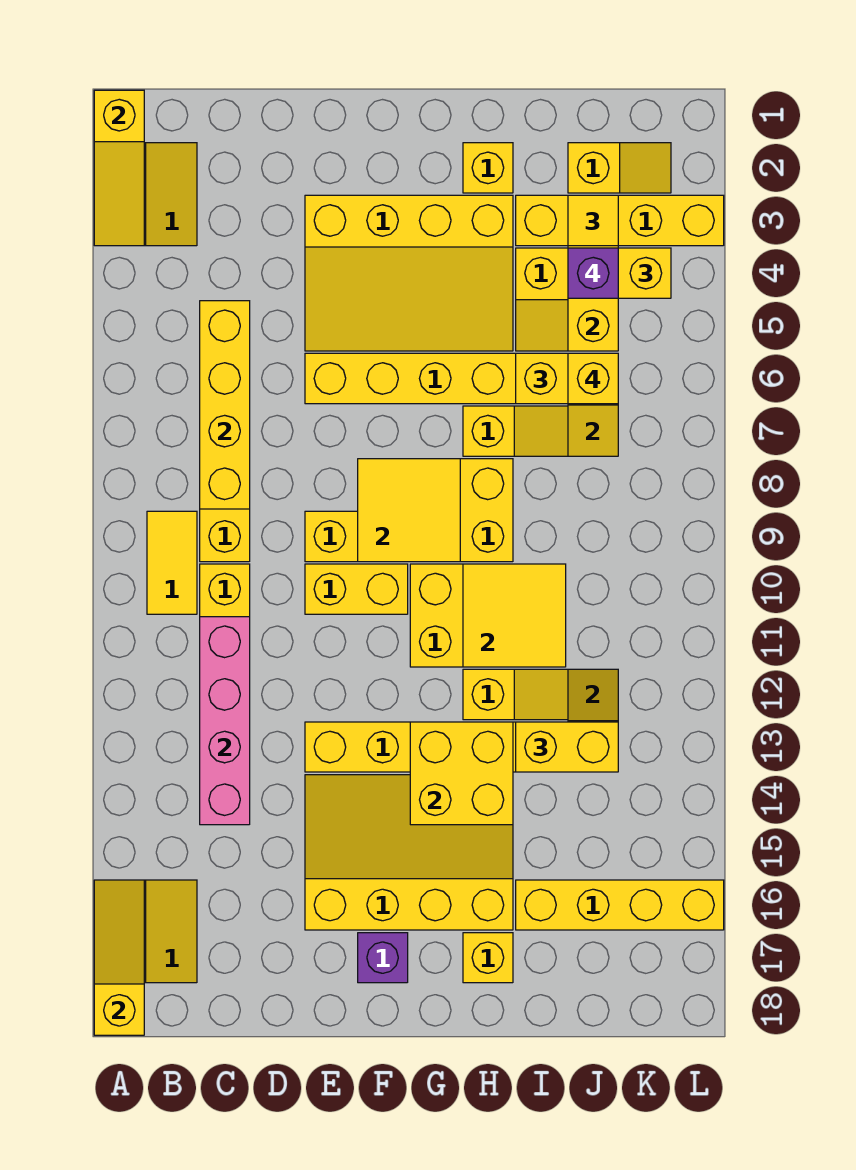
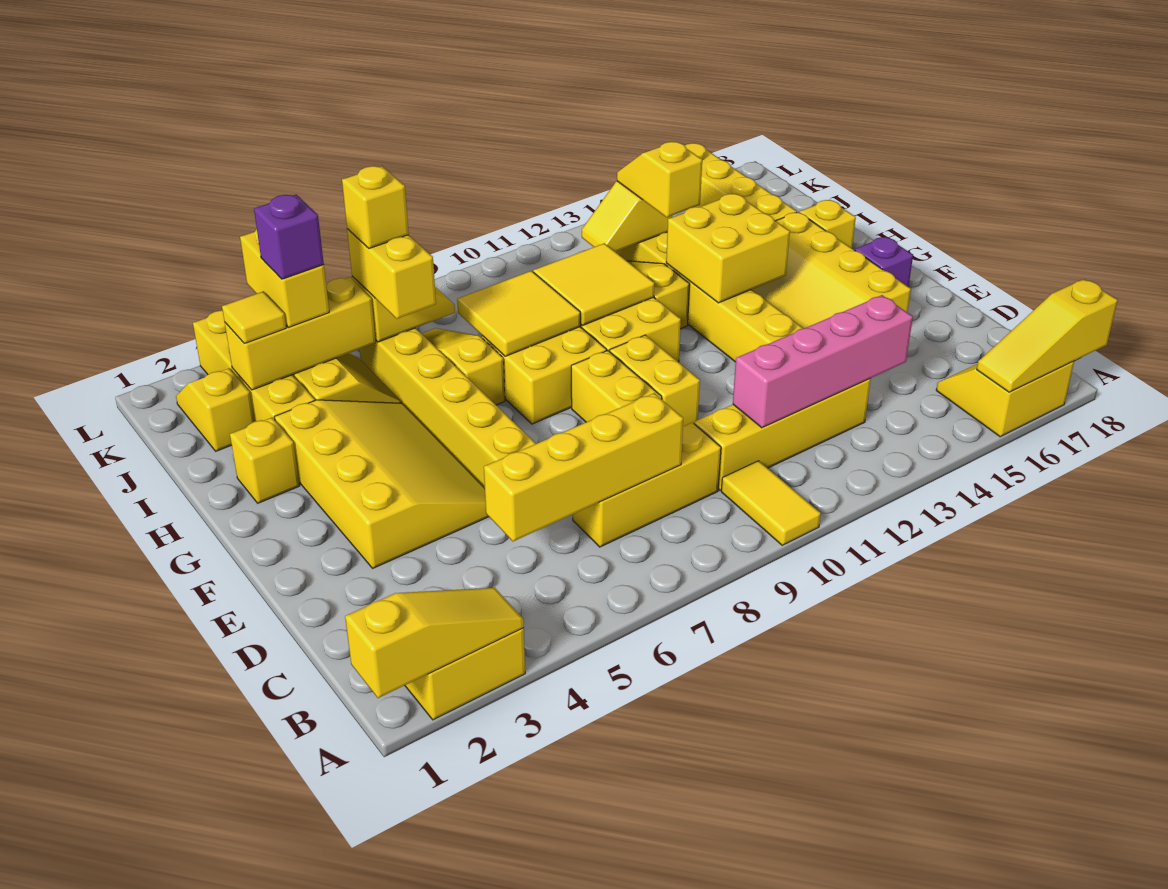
yellow 1x2 tile [147,511,197,614] -> yellow 1x2 tile turned to [721,461,821,545]
yellow 2x2 tile [358,459,460,562] -> yellow 2x2 tile moved to [457,271,580,356]
yellow 1x2 brick [516,722,618,772] -> yellow 1x2 slope [617,142,702,217]

